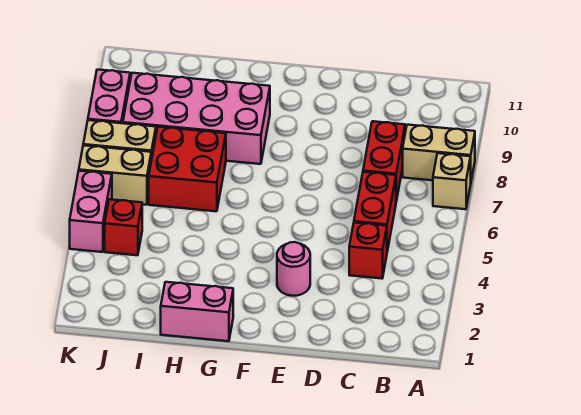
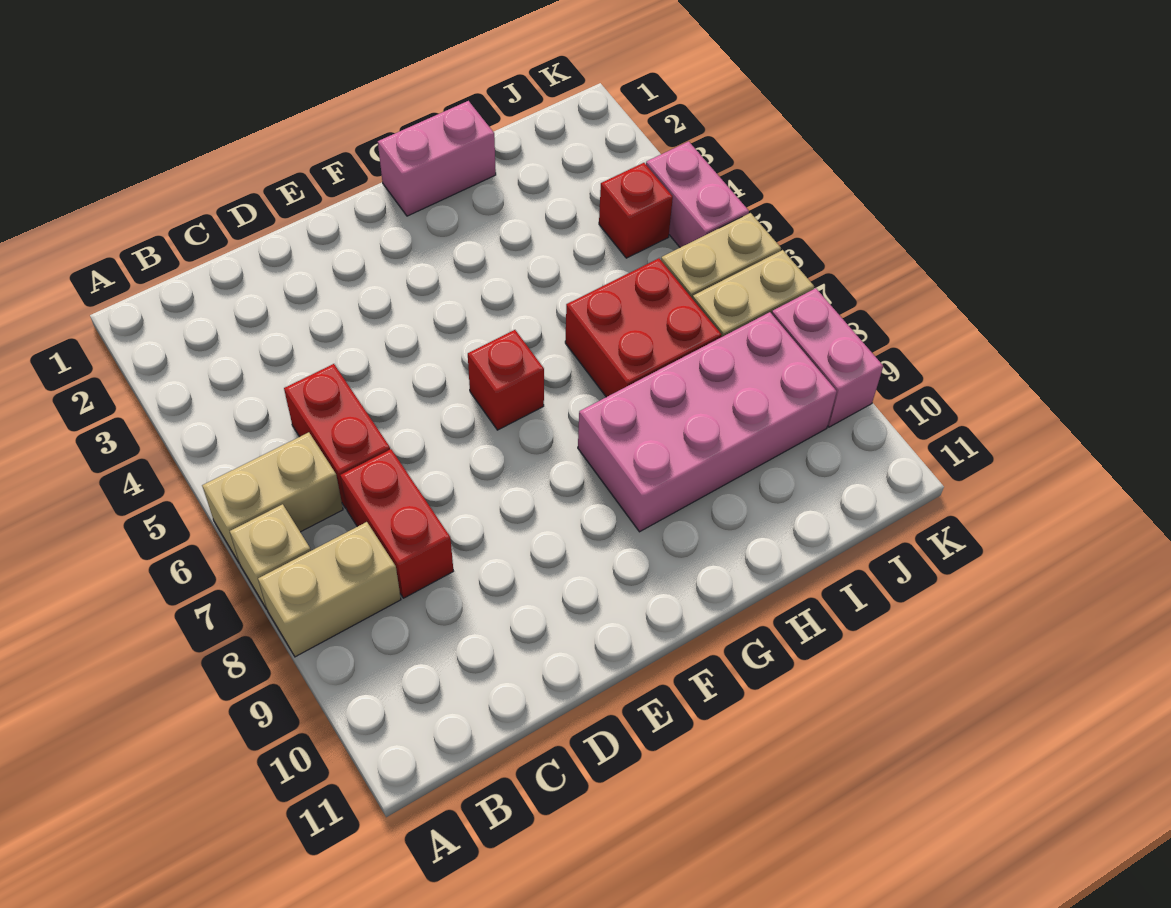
none -> tan 1x2 brick [202,432,343,562]
red 1x1 brick [349,223,387,279] -> red 1x1 brick moved to [468,330,544,430]
pink 1x1 round brick [277,242,310,296] -> none

